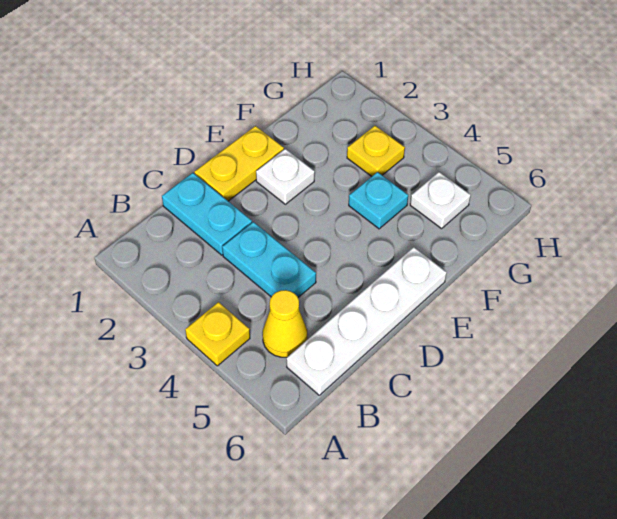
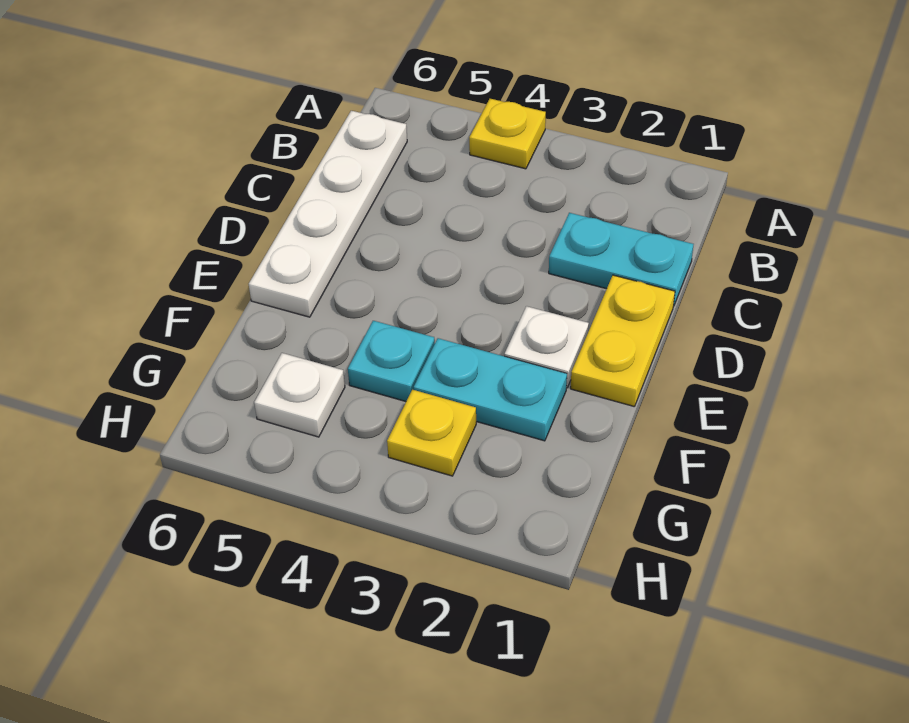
yellow 1x1 cone [263,290,307,357] -> none
cyan 1x2 plate [222,222,316,297] -> cyan 1x2 plate moved to [414,338,567,441]

